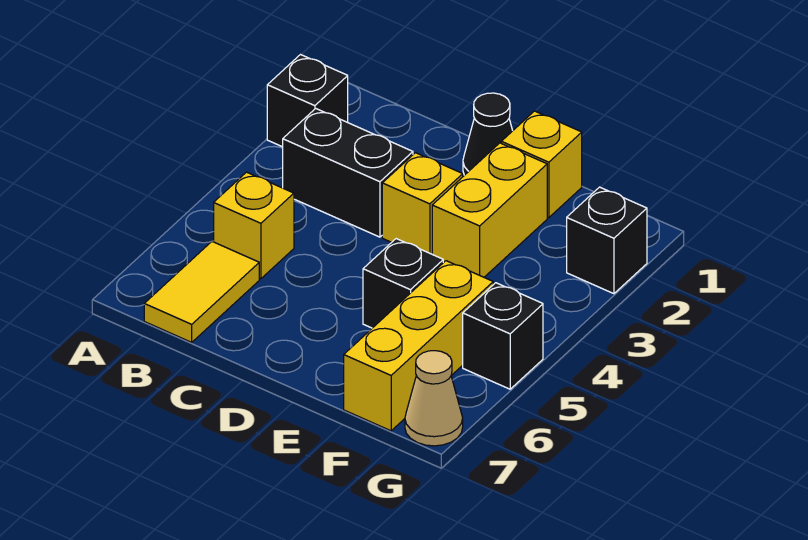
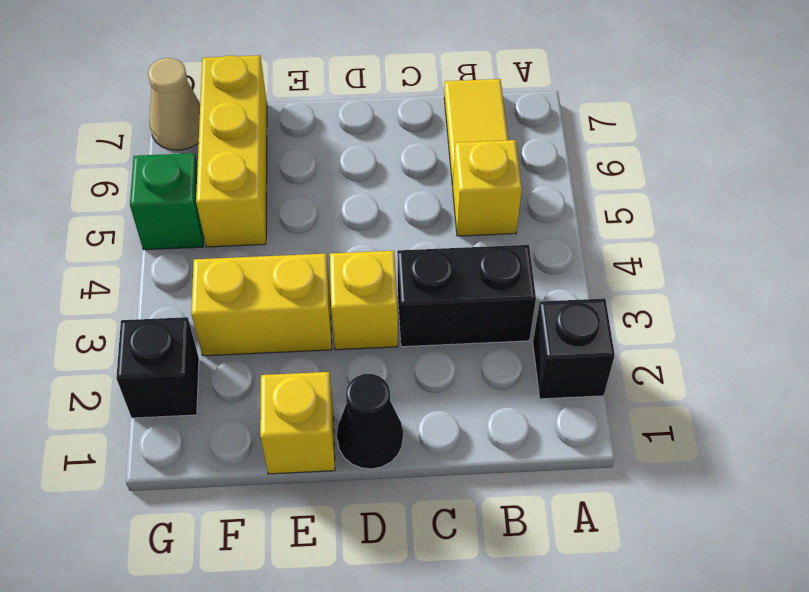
yellow 1x2 brick [432,143,547,277] -> yellow 1x2 brick turned to [191,254,332,356]
black 1x1 brick [363,239,443,328] -> none
black 1x1 brick [463,283,543,389] -> green 1x1 brick [130,153,204,250]

